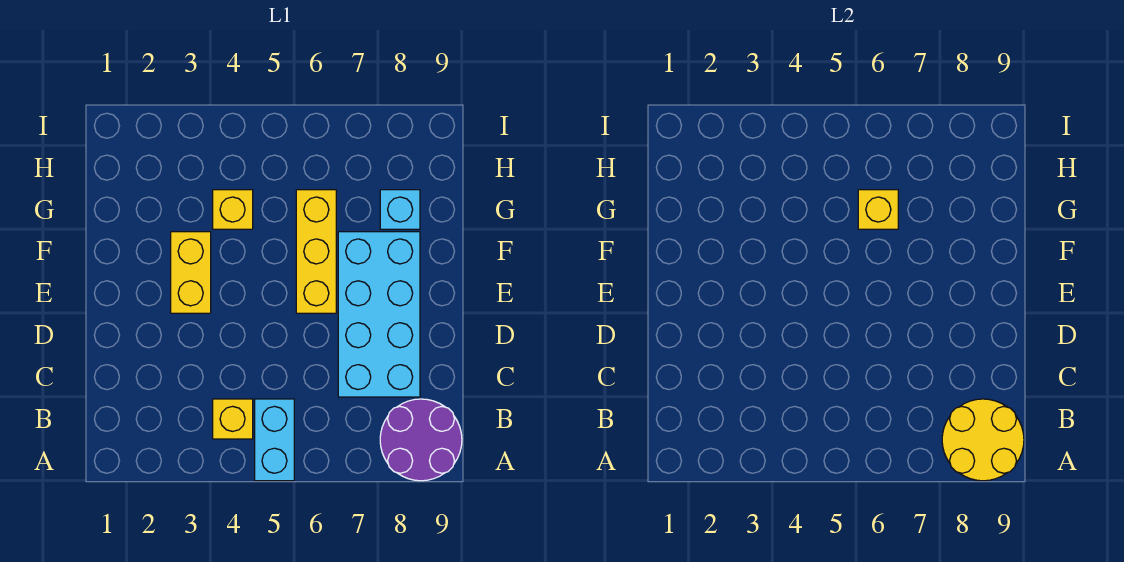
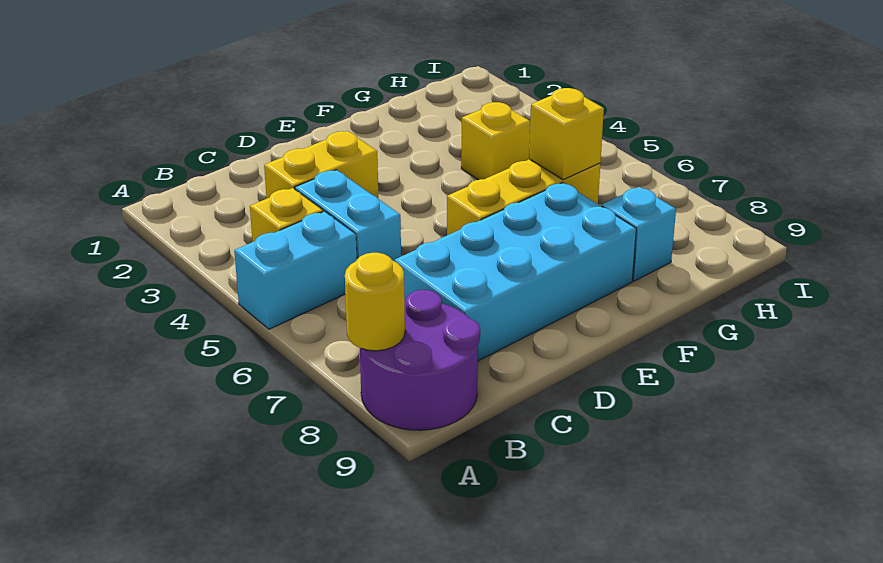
yellow 2x2 round brick [942,399,1024,481] -> yellow 1x1 round brick [345,253,405,351]
none -> cyan 1x2 brick [295,170,401,261]
yellow 1x2 brick [171,232,211,313] -> yellow 1x2 brick moved to [264,131,378,198]

